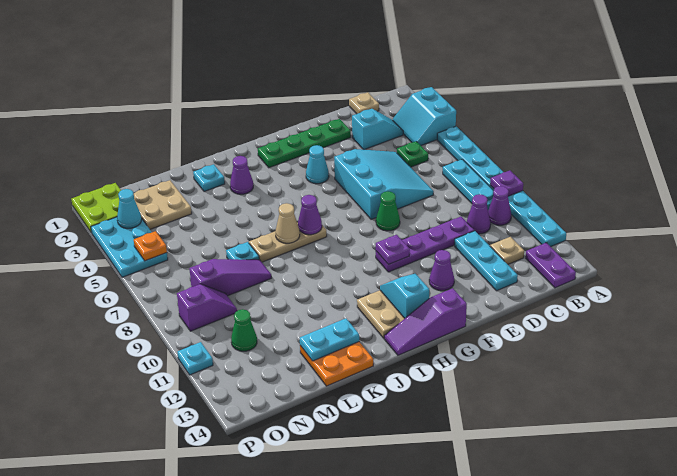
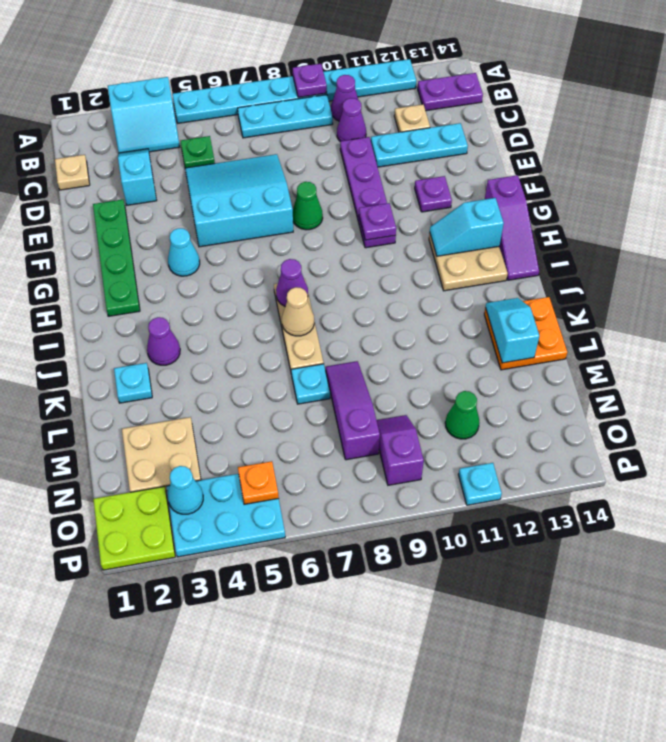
purple 1x1 cone [429,250,454,291] -> purple 1x1 plate [415,176,452,212]
cyan 1x2 plate [300,318,359,361] -> cyan 1x2 slope [486,298,539,363]

